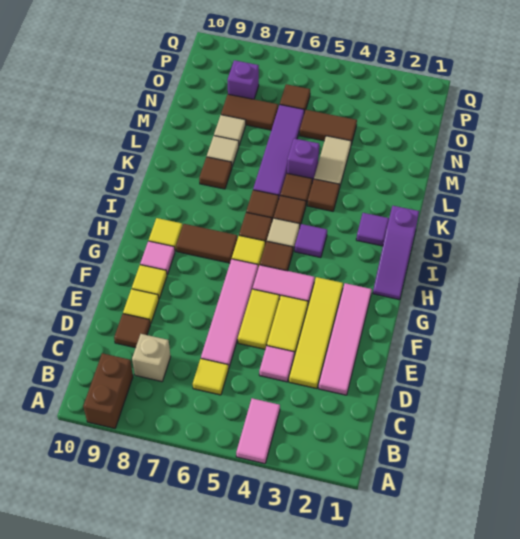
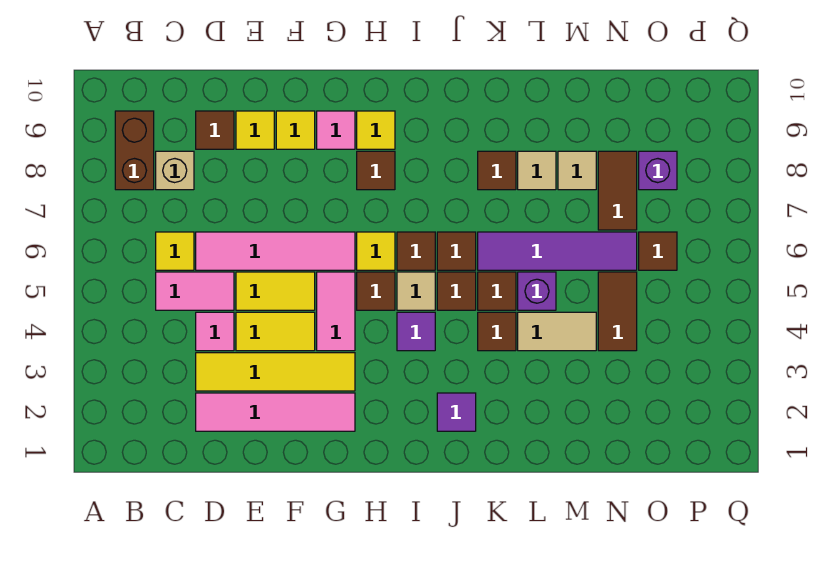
pink 1x2 tile [236,398,280,464] -> pink 1x2 tile moved to [156,272,234,310]
brown 1x2 brick [83,353,133,428] -> brown 1x2 brick turned to [115,111,154,190]
purple 1x3 slope [373,206,419,300] -> none
brown 1x2 tile [176,224,237,263] -> brown 1x1 tile [357,151,395,190]

